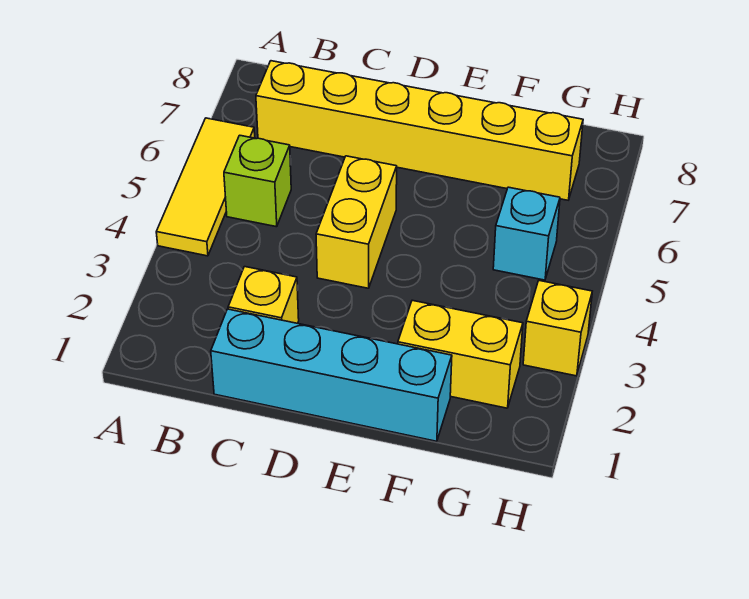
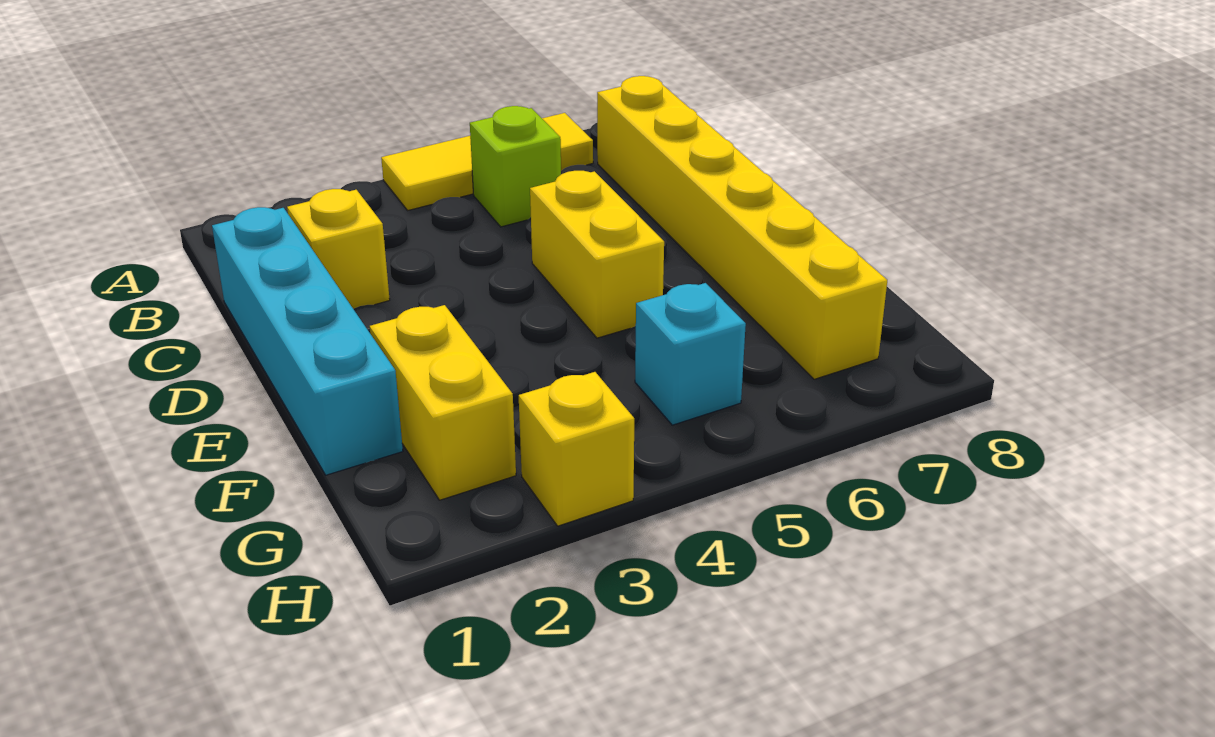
yellow 1x2 brick [316,156,397,288] -> yellow 1x2 brick turned to [530,171,664,338]

